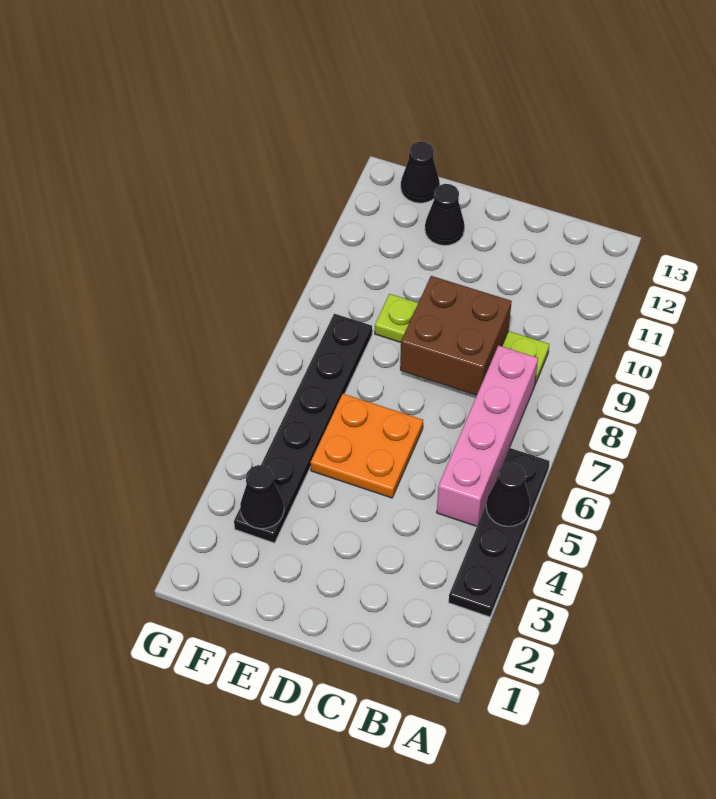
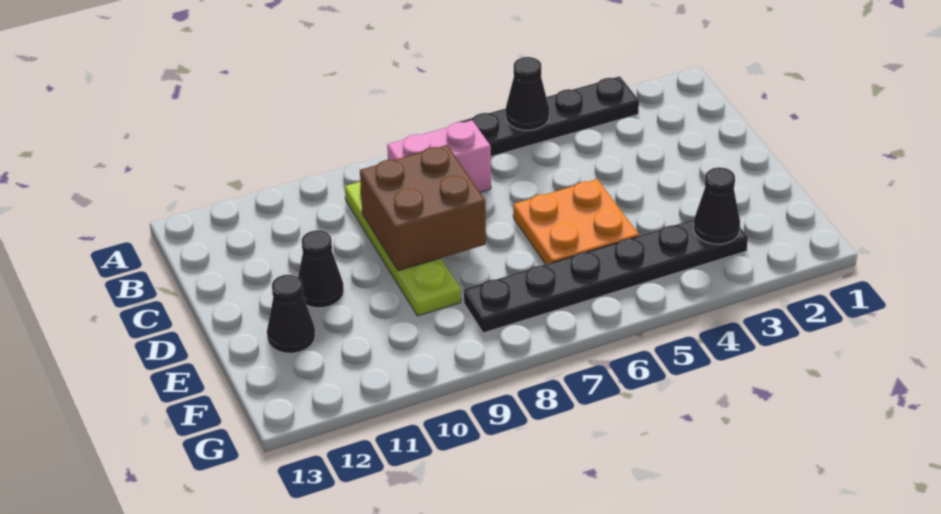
pink 1x4 brick [437,345,538,526] -> pink 1x2 brick [387,120,491,192]
black 1x1 cone [401,142,440,203] -> black 1x1 cone moved to [298,230,344,308]

